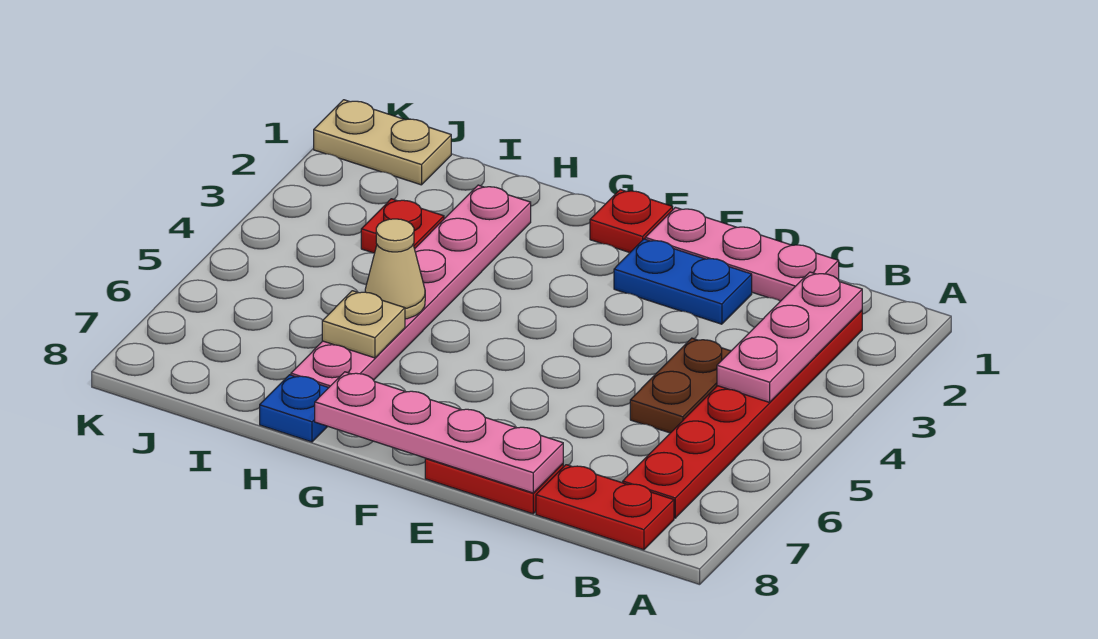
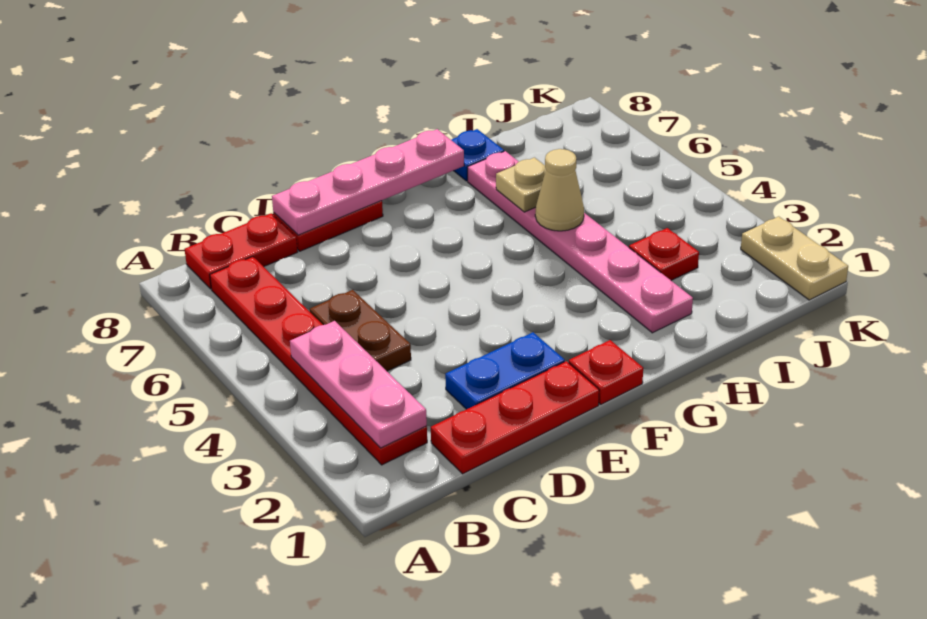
pink 1x3 plate [645,207,839,301] -> red 1x3 plate [431,361,599,474]
tan 1x2 plate [314,100,451,185] -> tan 1x2 plate turned to [741,216,848,300]

